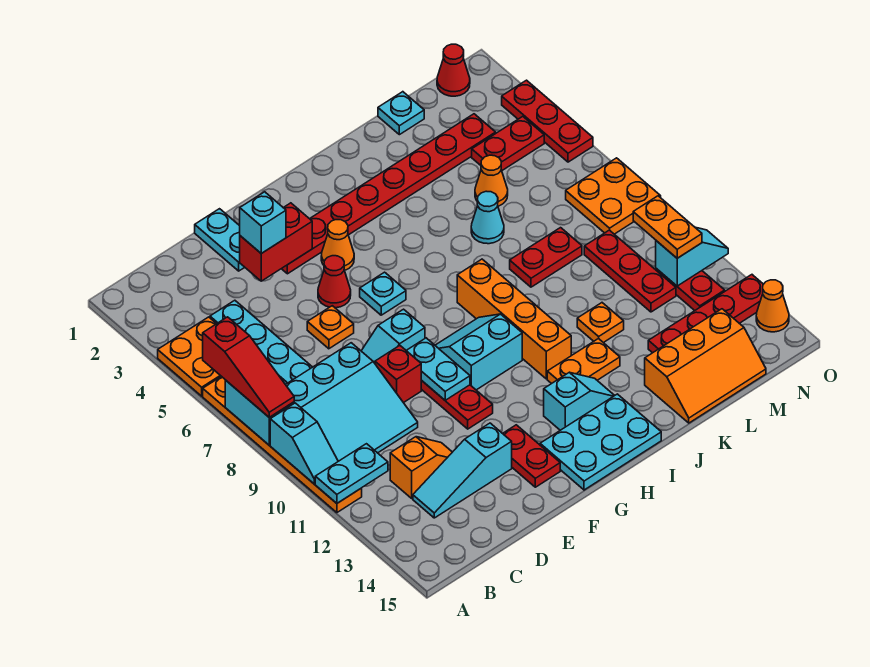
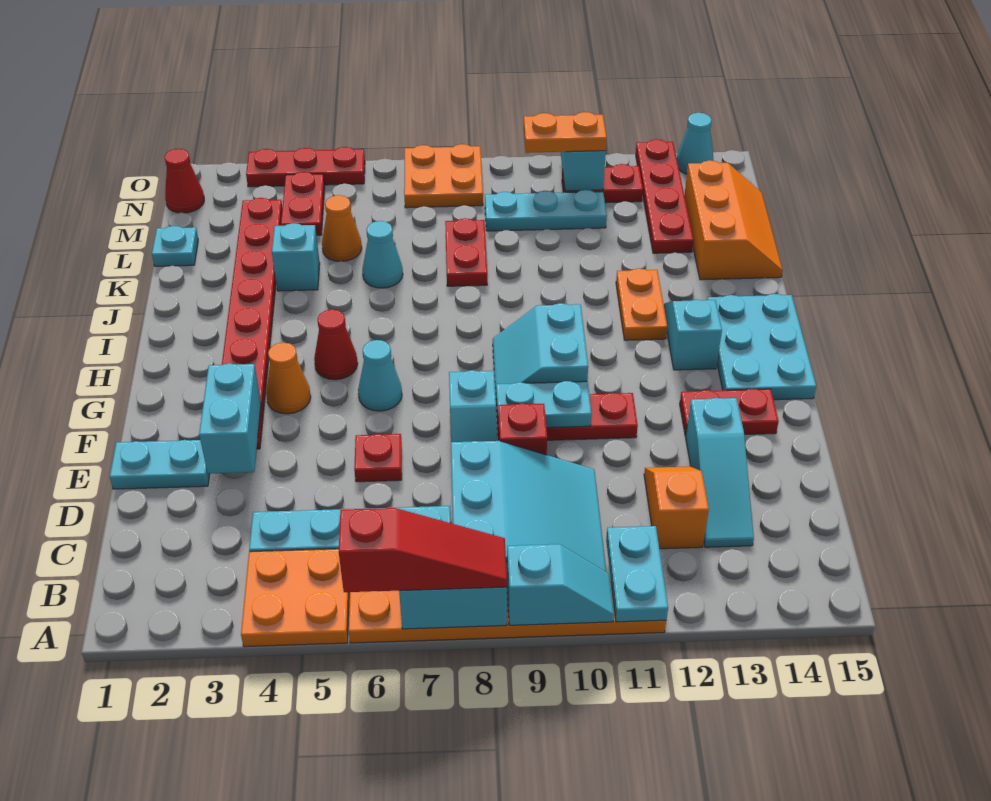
red 1x2 brick [240,203,312,281] -> cyan 1x2 brick [199,363,261,474]
cyan 1x1 brick [240,192,286,253] -> cyan 1x1 brick moved to [272,223,320,291]
orange 1x1 plate [307,306,354,349] -> red 1x1 plate [354,434,402,482]
red 1x1 cone [318,256,351,308] -> red 1x1 cone moved to [314,309,358,380]
cyan 1x1 plate [360,272,406,315] -> cyan 1x1 cone [358,340,402,411]
orange 1x4 brick [457,259,571,379] -> none
orange 1x1 plate [577,303,624,343] -> none
red 1x3 plate [584,230,676,312] -> cyan 1x3 plate [485,190,607,231]
orange 1x1 cone [756,280,789,332] -> cyan 1x1 cone [677,113,713,174]

